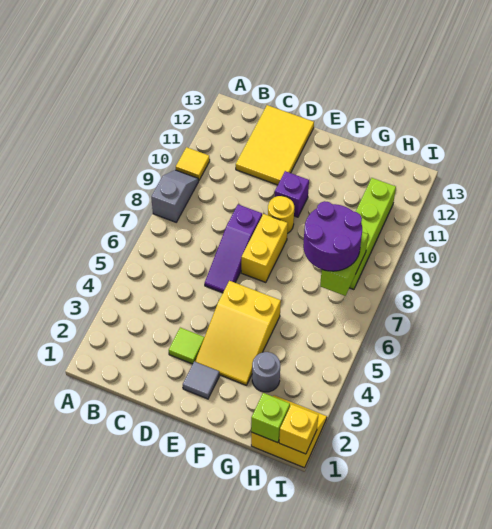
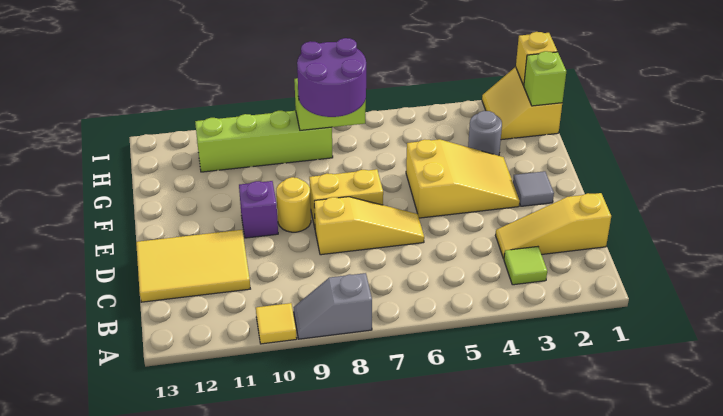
none -> yellow 1x3 slope [495,193,611,259]
lime 1x1 tile [169,328,205,364] -> lime 1x1 tile moved to [504,247,547,285]
purple 1x3 slope [205,204,262,293] -> yellow 1x3 slope [314,197,424,255]

